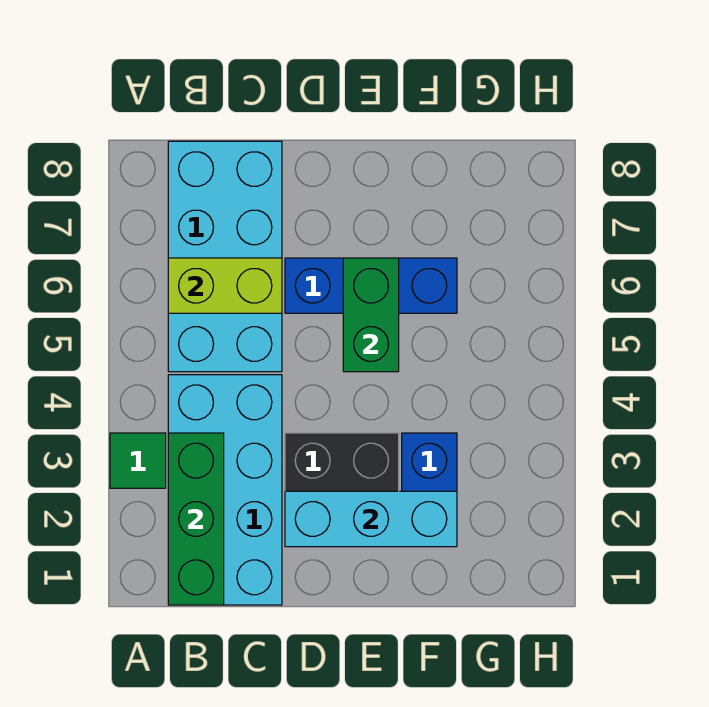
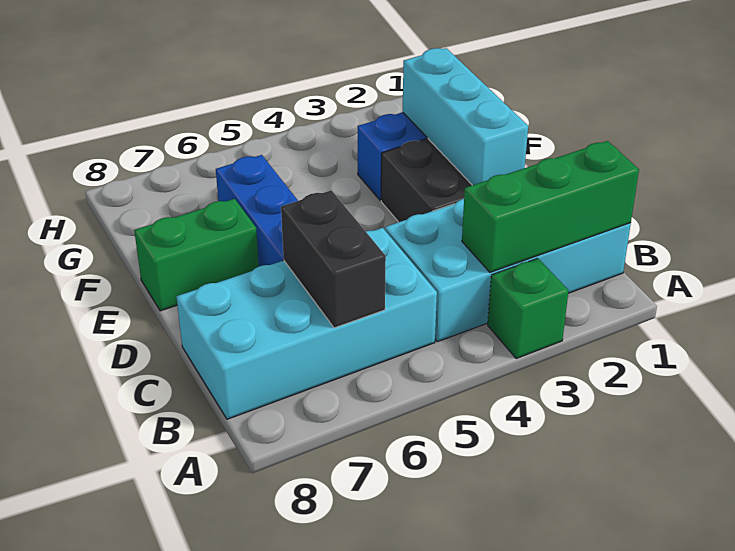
green 1x1 tile [110,433,166,488] -> green 1x1 brick [488,258,569,358]
lime 1x2 brick [168,258,282,313] -> black 1x2 brick [281,190,386,328]
green 1x2 brick [343,258,399,372] -> green 1x2 brick moved to [134,199,259,311]

